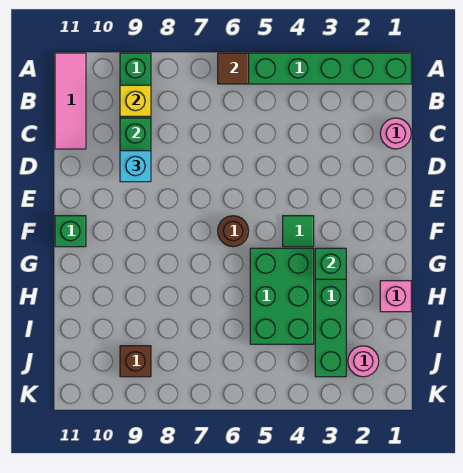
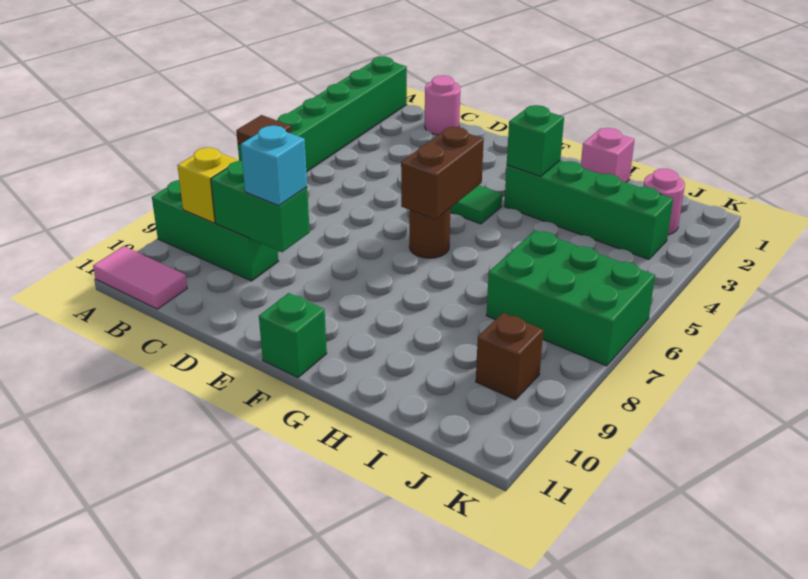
pink 1x3 tile [55,53,86,149] -> pink 1x2 tile [93,246,187,309]
none -> brown 1x2 brick [401,127,484,220]
green 2x3 brick [250,248,314,344] -> green 2x3 brick moved to [486,230,655,366]

